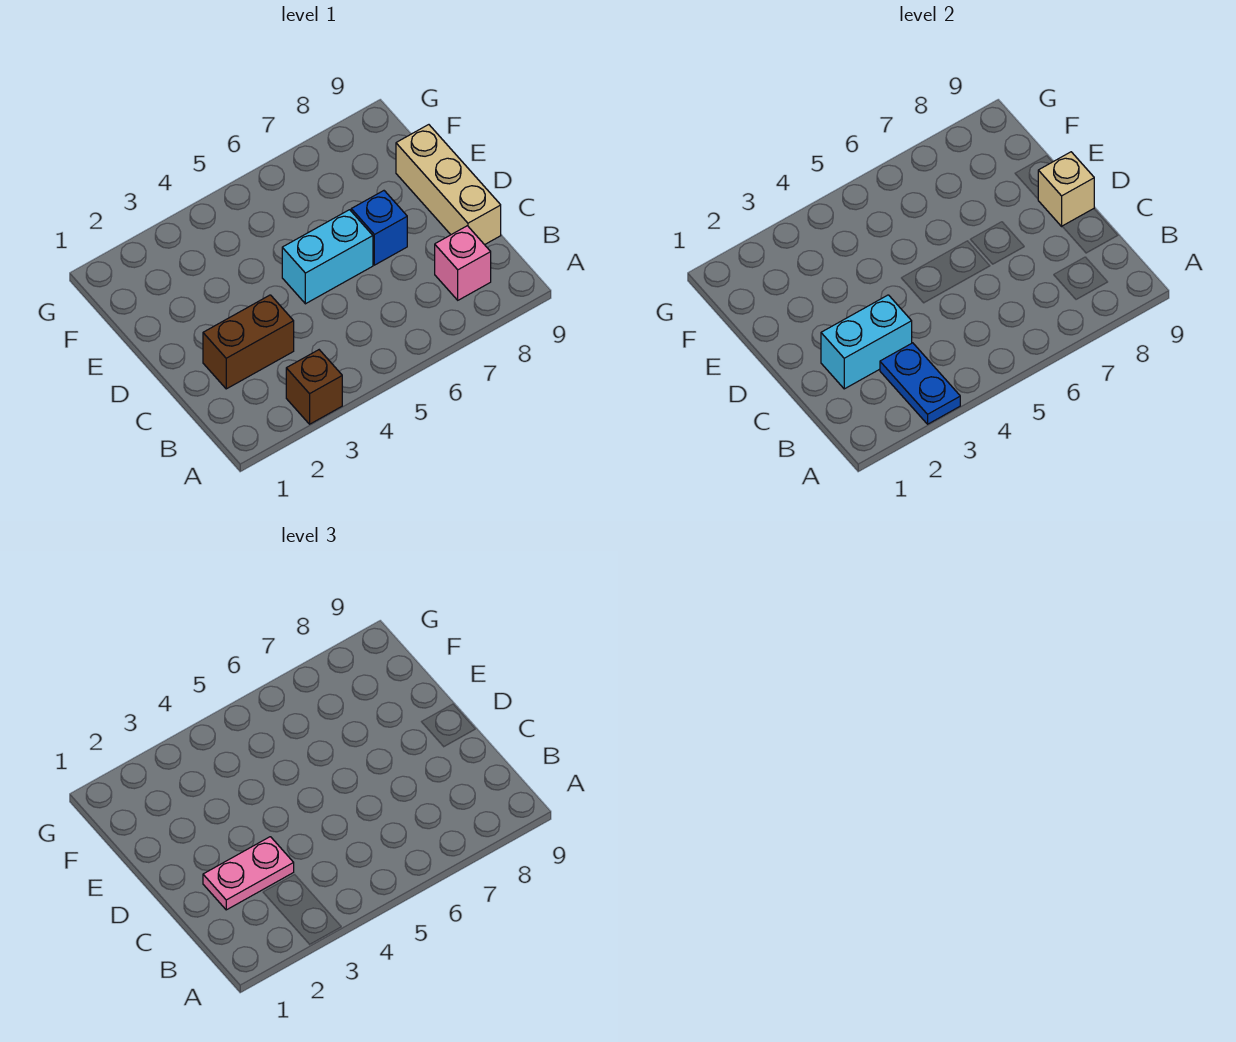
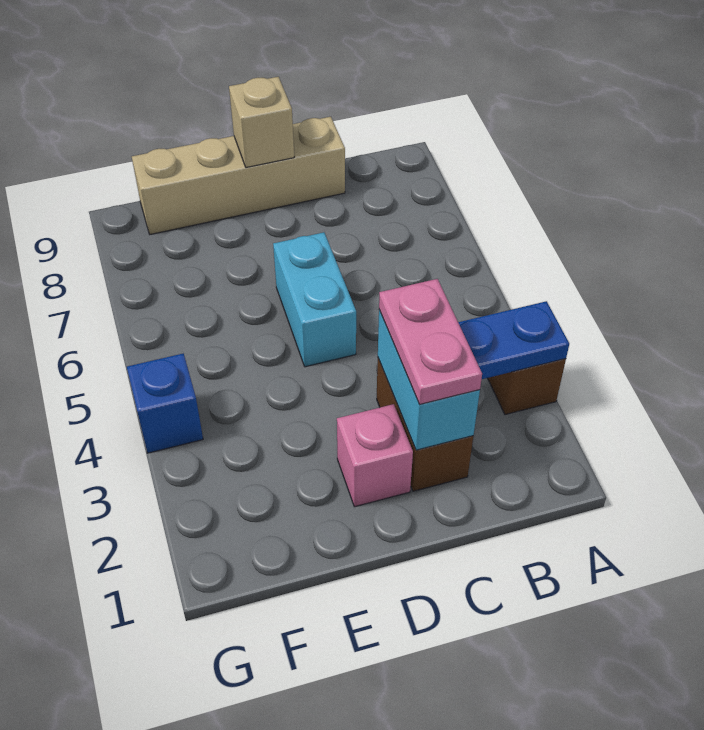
pink 1x1 brick [435,226,491,300] -> pink 1x1 brick moved to [337,404,413,507]
tan 1x3 brick [396,125,501,245] -> tan 1x4 brick [132,117,345,234]
blue 1x1 brick [351,191,407,265] -> blue 1x1 brick moved to [127,354,203,453]

